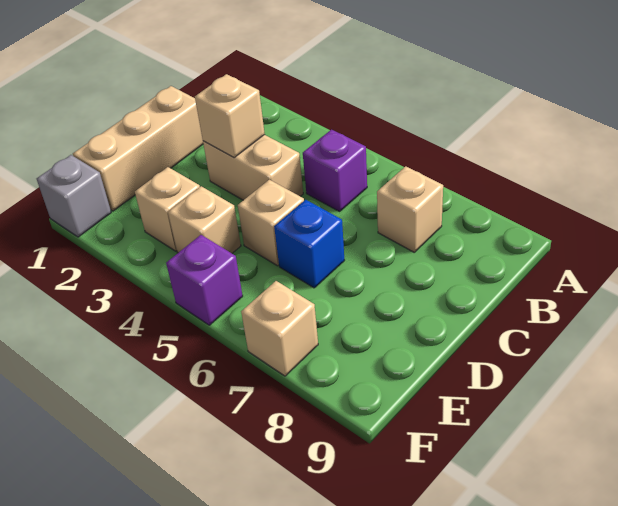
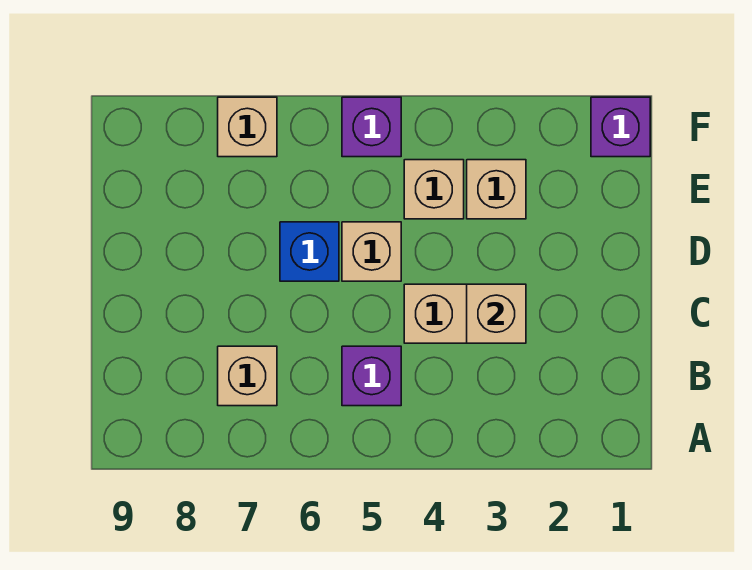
tan 1x3 brick [73,86,203,211] -> none
grey 1x1 brick [37,155,111,237] -> purple 1x1 brick [591,97,650,157]

